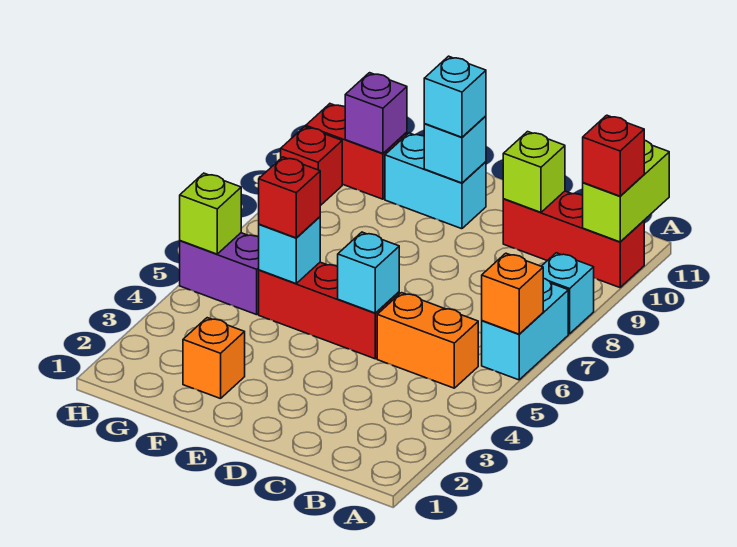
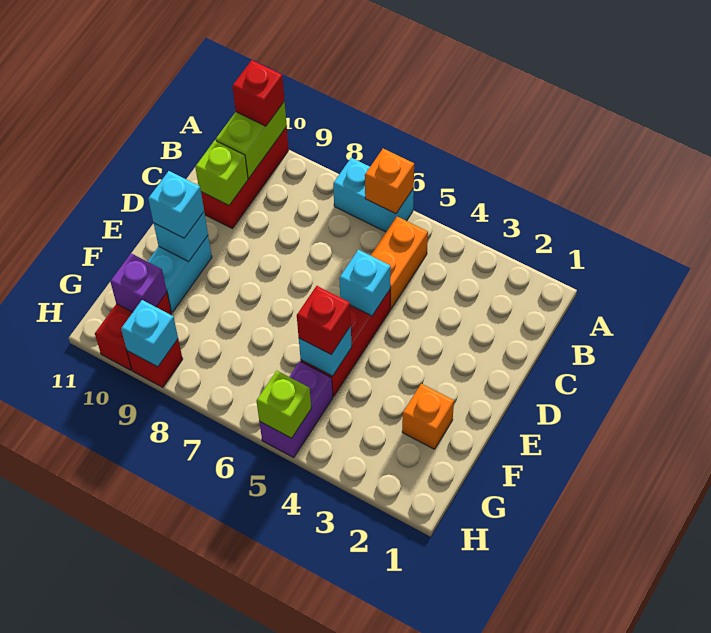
cyan 1x1 brick [541,253,594,334] -> cyan 1x1 brick moved to [121,300,178,367]
lime 1x2 brick [583,140,669,242] -> lime 1x2 brick turned to [216,101,287,178]

